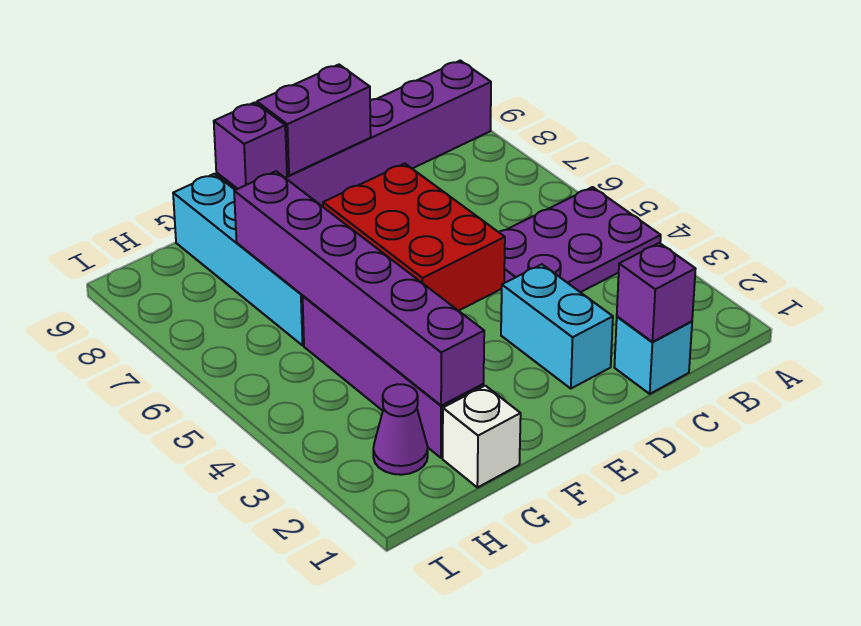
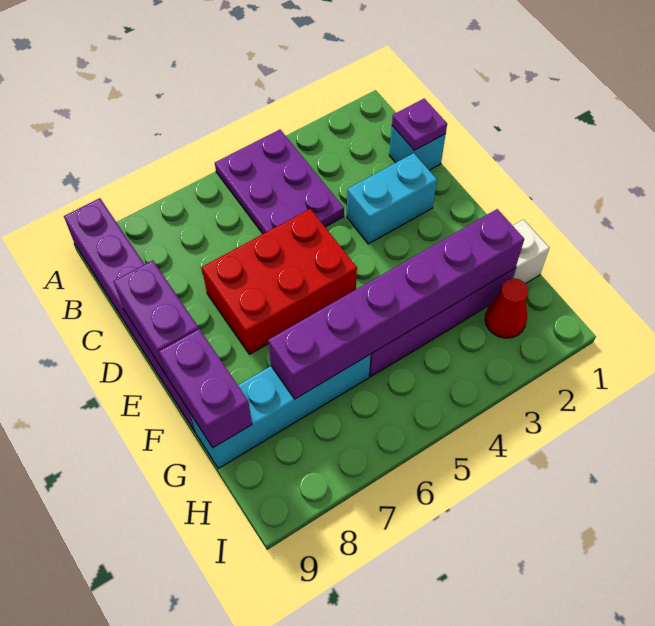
purple 1x1 brick [617,243,695,342] -> purple 1x1 plate [392,99,447,150]
purple 1x1 brick [214,102,287,189] -> purple 1x2 brick [159,329,252,448]
purple 1x1 cone [373,384,428,475] -> red 1x1 cone [485,278,528,338]

